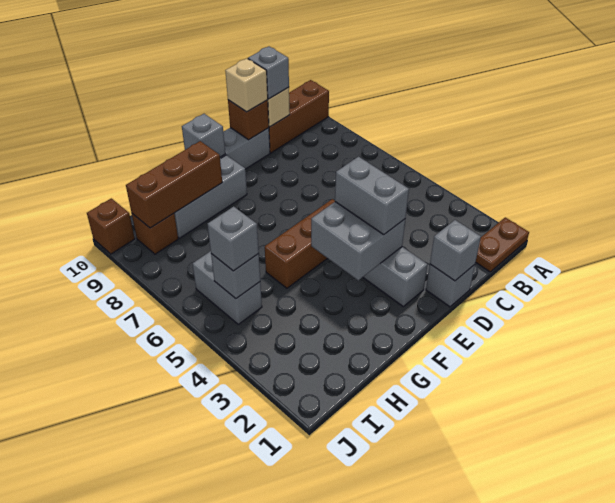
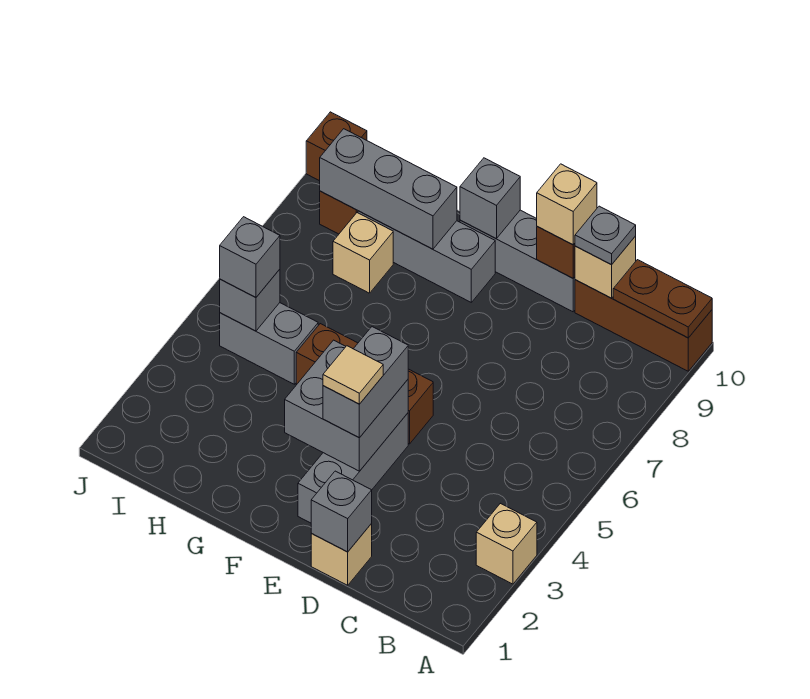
brown 1x2 plate [476,217,529,272] -> brown 1x2 plate moved to [613,260,712,338]
none -> tan 1x1 brick [476,503,537,584]
grey 1x1 brick [248,46,289,99] -> grey 1x1 plate [575,206,636,265]
grey 1x1 brick [426,264,475,307] -> tan 1x1 brick [311,524,372,585]
none -> tan 1x1 tile [323,346,383,404]
brown 1x3 brick [126,141,222,228] -> grey 1x3 brick [320,129,457,249]
none -> tan 1x1 brick [333,213,393,293]
grey 1x2 brick [193,251,262,324] -> grey 1x2 brick turned to [220,303,318,384]

